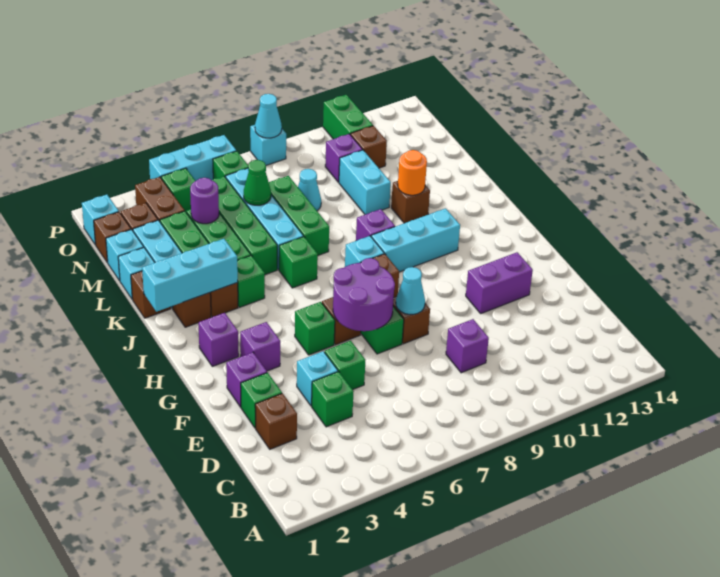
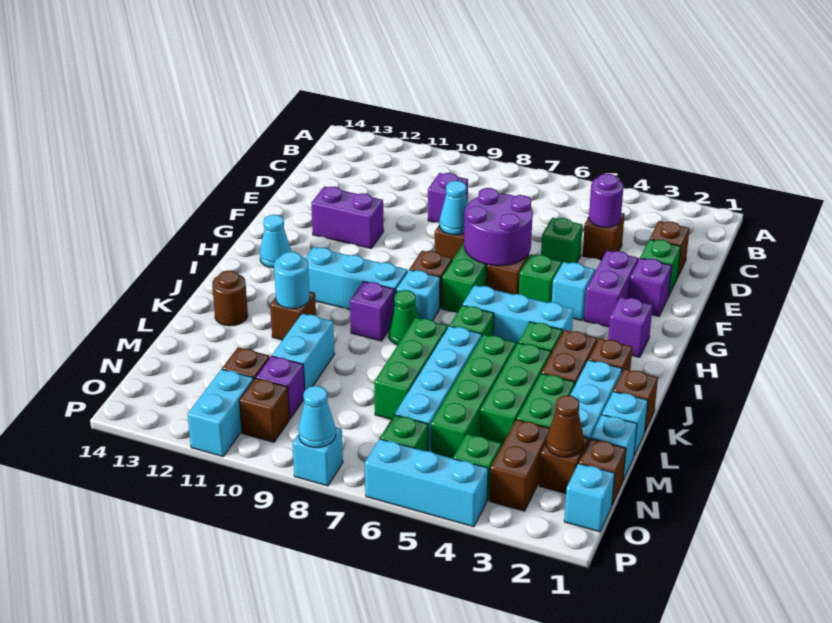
green 1x1 brick [312,372,354,427] -> brown 1x1 brick [582,213,625,260]
cyan 1x1 brick [297,351,338,406] -> cyan 1x1 brick moved to [552,262,595,320]
purple 1x1 brick [240,322,280,371] -> purple 1x2 brick [584,251,638,327]
cyan 1x3 brick [142,239,238,312] -> cyan 1x3 brick moved to [463,285,574,345]
orange 1x1 round brick [398,150,427,195] -> cyan 1x1 round brick [274,252,310,309]
none -> brown 1x1 round brick [212,271,248,326]
purple 1x1 round brick [190,178,219,224] -> purple 1x1 round brick moved to [589,174,624,228]
green 1x1 cone [244,160,271,205] -> green 1x1 cone moved to [388,290,419,345]
cyan 1x1 cone [298,169,321,211] -> cyan 1x1 cone moved to [260,215,291,268]
none -> brown 1x1 cone [546,395,584,457]
none -> brown 1x1 brick [239,378,289,442]
green 1x2 brick [323,95,373,139] -> cyan 1x2 brick [188,369,254,457]

